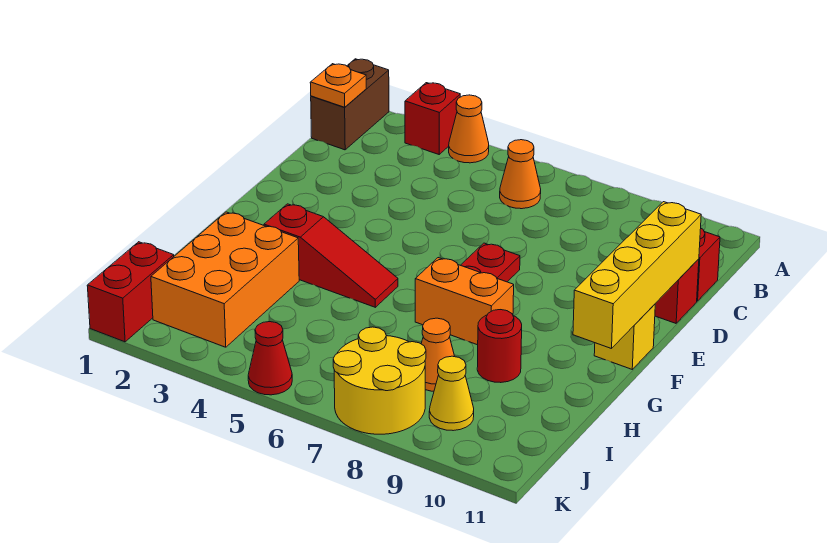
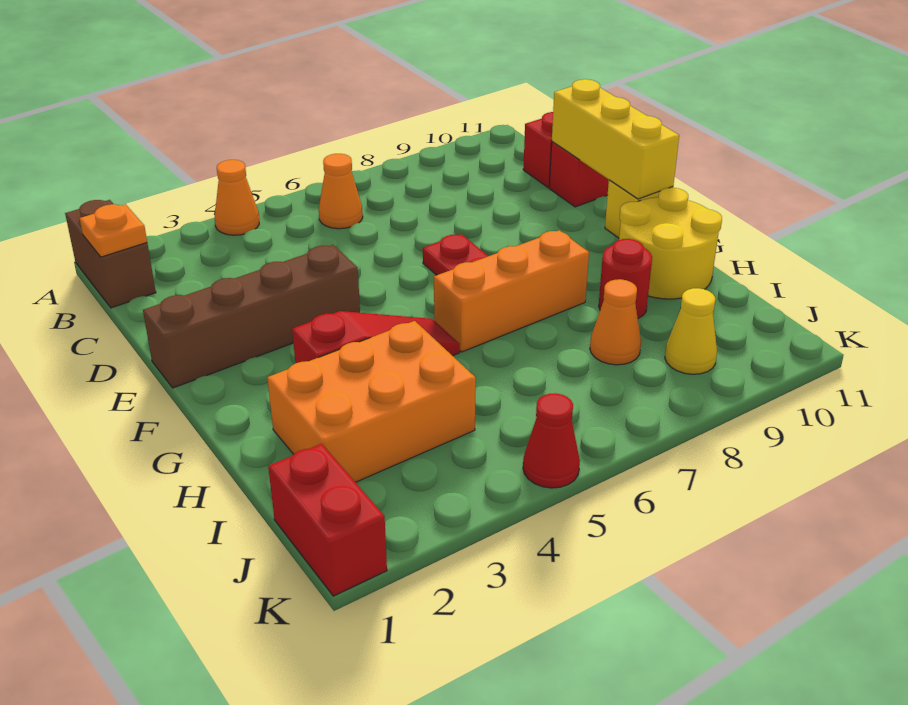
red 1x1 brick [405,83,460,154] -> none
yellow 1x4 brick [573,202,701,349] -> yellow 1x3 brick [552,79,679,199]
none -> brown 1x4 brick [143,245,360,388]
orange 1x2 brick [415,258,514,345] -> orange 1x3 brick [434,230,589,352]
orange 2x3 brick [151,212,299,347] -> orange 2x3 brick turned to [267,321,476,482]
yellow 2x2 round brick [333,327,426,434] -> yellow 2x2 round brick moved to [619,188,722,299]

